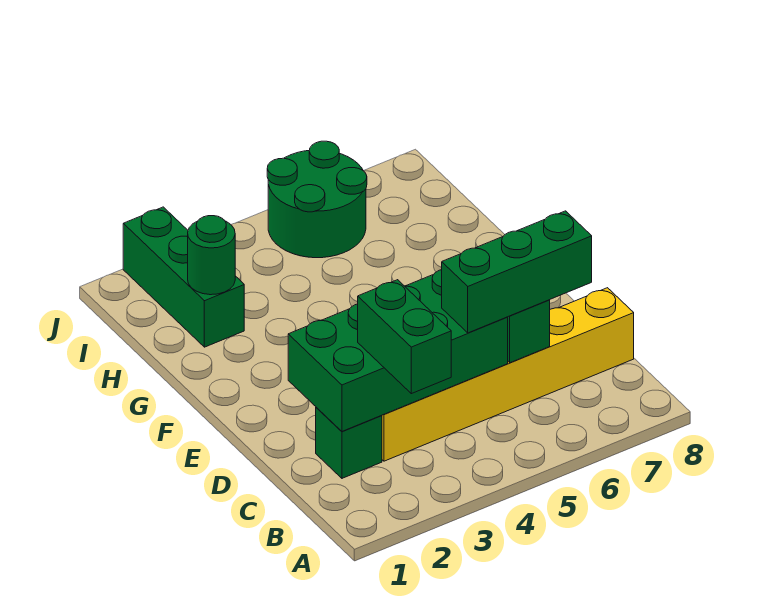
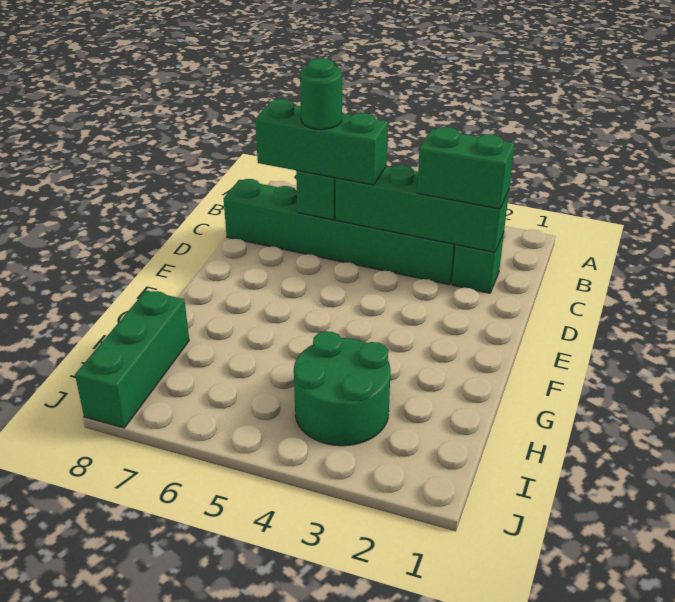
green 1x2 brick [358,280,451,394] -> green 1x2 brick turned to [417,127,515,209]
green 2x4 brick [288,270,508,431] -> green 1x4 brick [336,165,509,252]
yellow 1x6 brick [382,288,634,461] -> green 1x6 brick [224,179,455,285]
green 1x3 brick [123,207,244,347] -> green 1x3 brick moved to [75,290,189,428]
green 1x1 round brick [188,216,235,295] -> green 1x1 round brick moved to [300,58,342,129]
green 2x2 round brick [267,141,367,258] -> green 2x2 round brick moved to [294,331,391,446]

